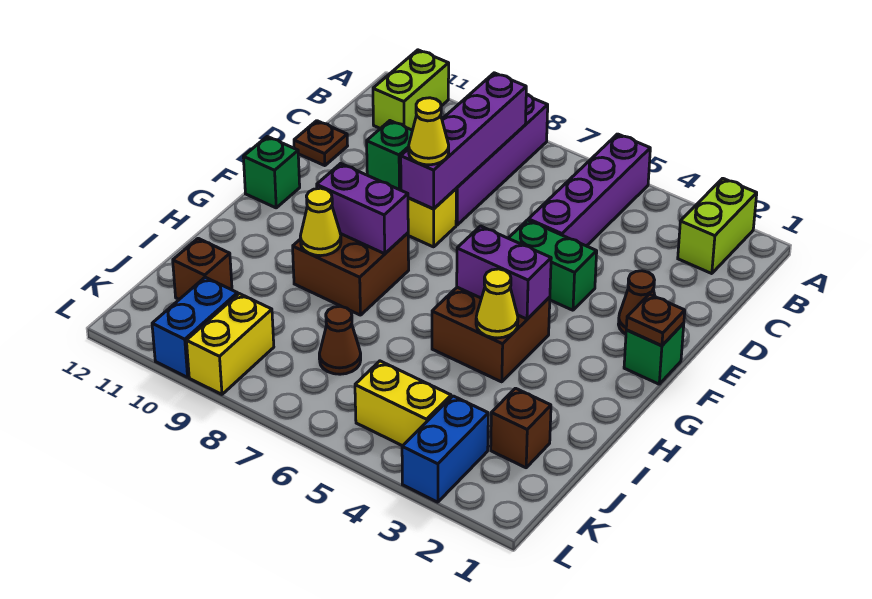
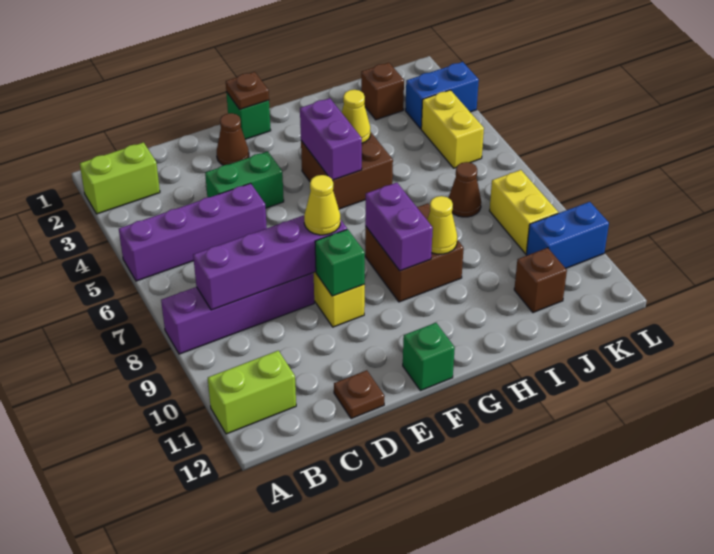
green 1x2 brick [508,220,597,310] -> green 1x2 brick turned to [205,151,284,208]
yellow 1x2 brick [186,294,274,394] -> yellow 1x2 brick turned to [489,170,558,254]

